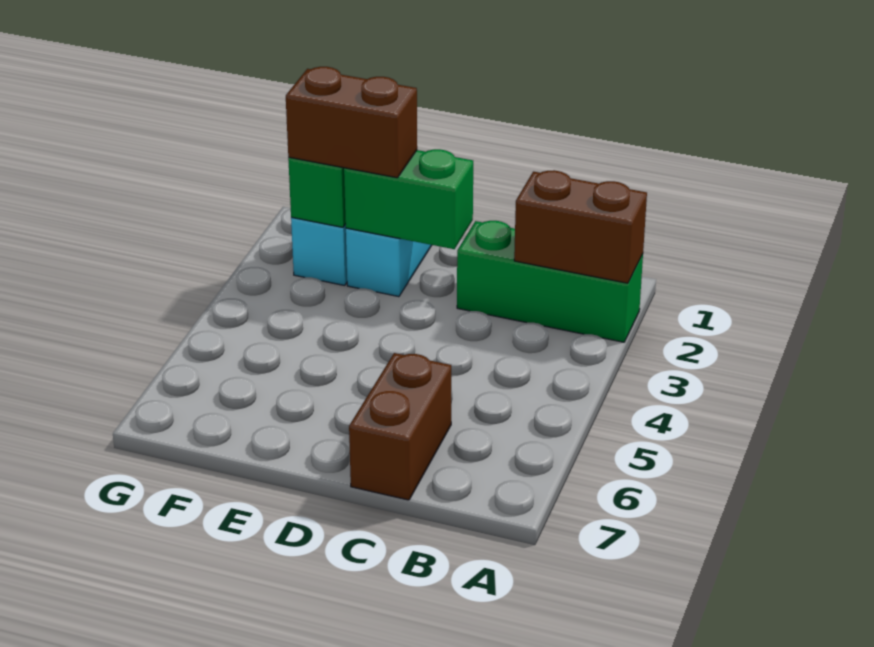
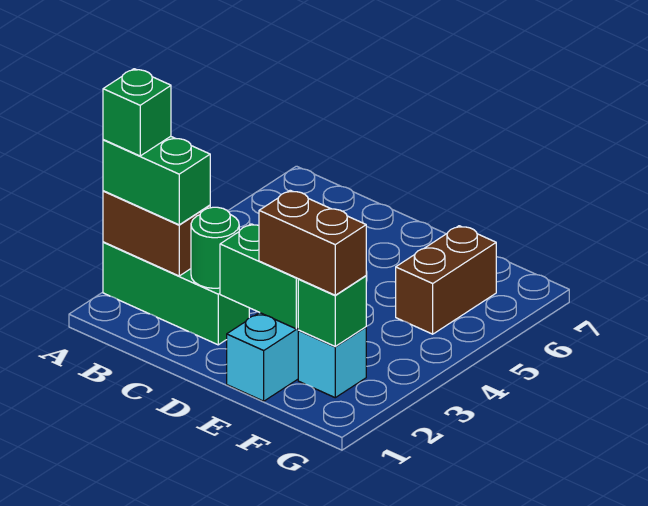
none -> green 1x2 brick [103,136,210,225]
none -> green 1x1 brick [103,69,171,156]
none -> green 1x1 round brick [191,207,239,288]
brown 1x2 brick [349,353,451,500] -> brown 1x2 brick moved to [396,226,496,334]

